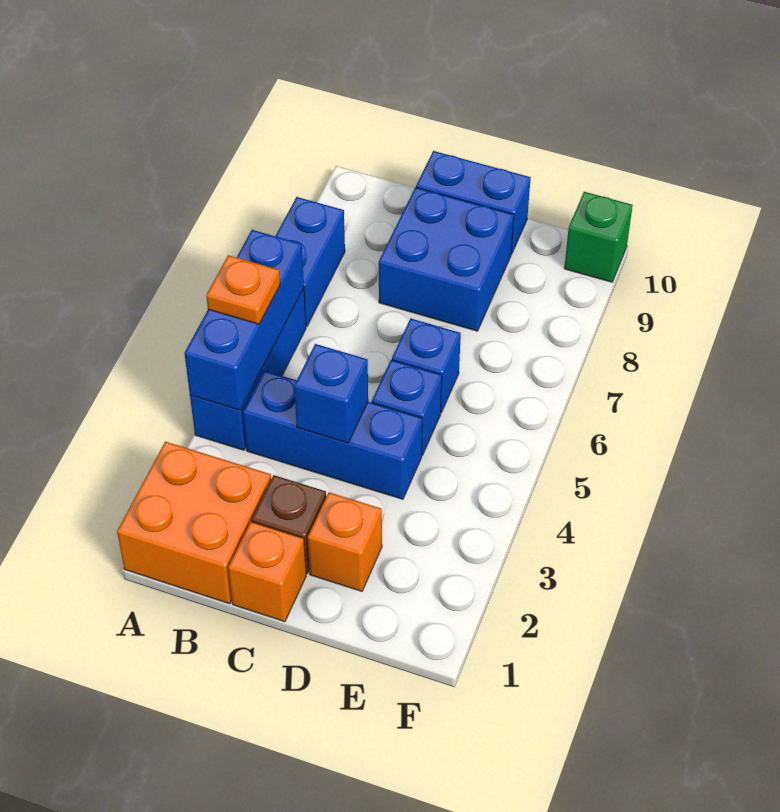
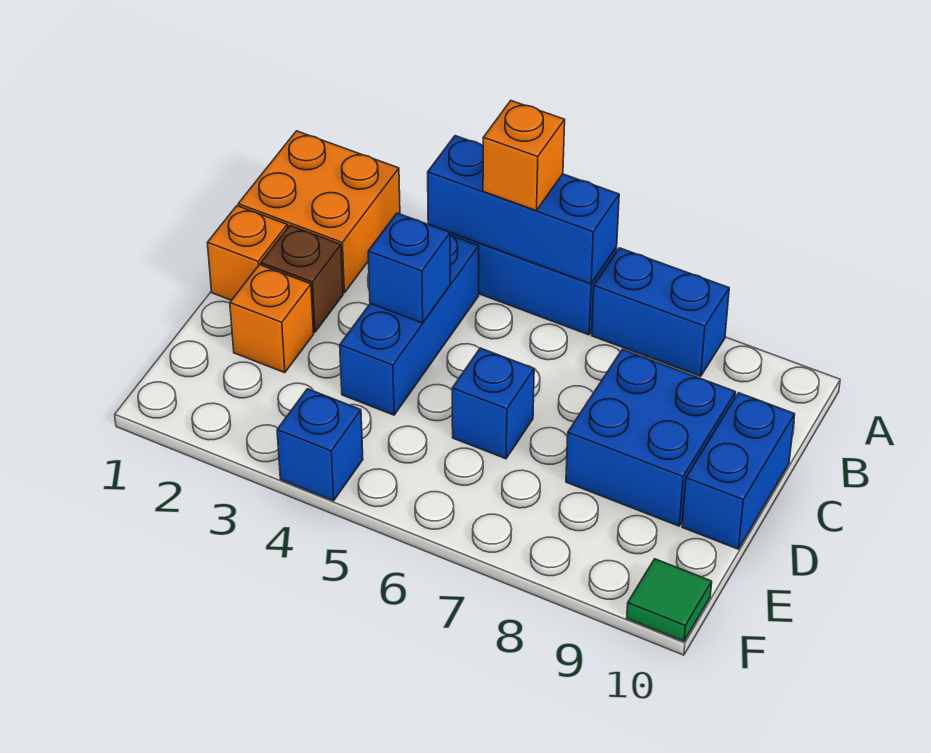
orange 1x1 plate [206,255,280,324] -> orange 1x1 brick [483,101,565,211]
blue 1x1 brick [372,360,442,455] -> blue 1x1 brick moved to [277,389,363,501]
green 1x1 brick [564,192,633,282] -> green 1x1 tile [627,559,712,641]

